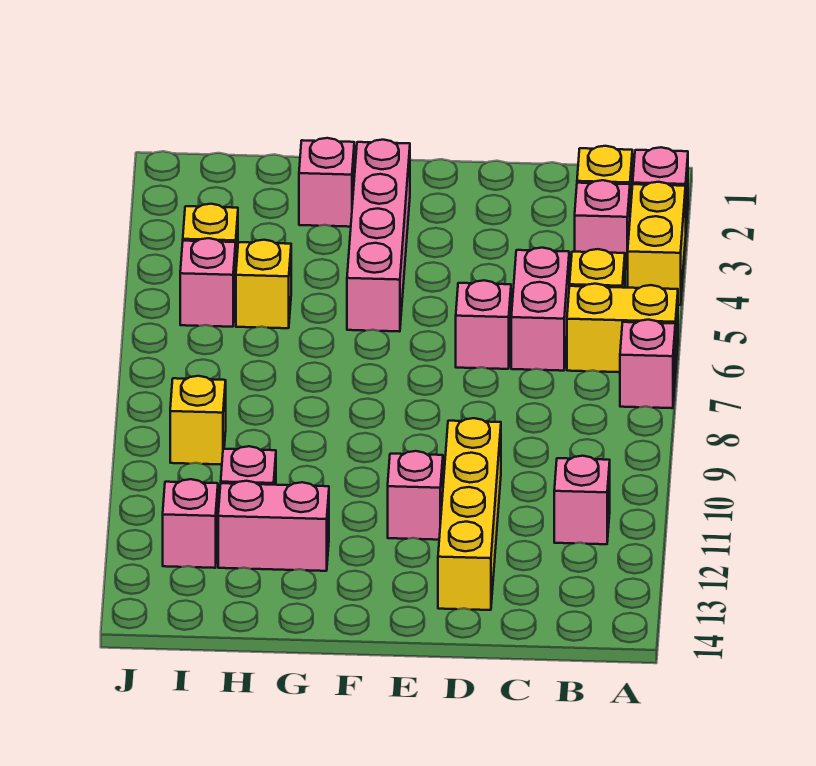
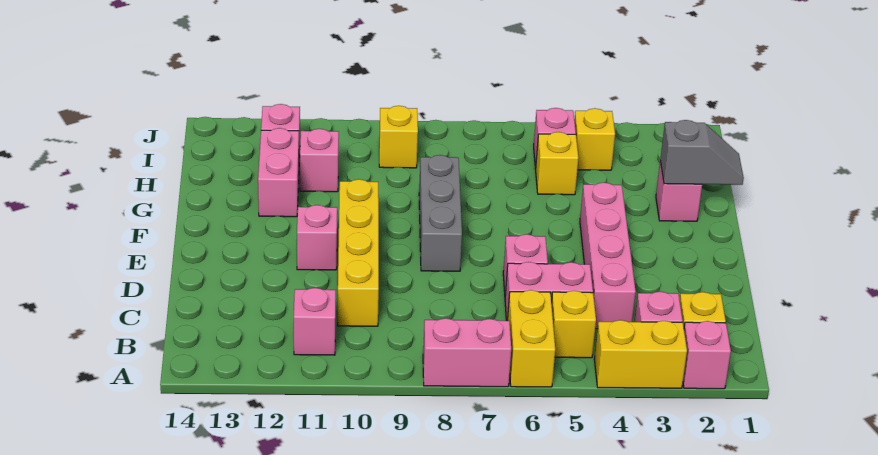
pink 1x1 brick [620,320,675,408] -> pink 1x2 brick [423,318,511,387]
yellow 1x4 brick [438,418,501,610] -> yellow 1x4 brick turned to [337,179,379,326]
none -> grey 1x3 brick [419,155,462,271]
pink 1x4 brick [347,140,410,332] -> pink 1x4 brick turned to [580,182,636,329]
none -> grey 1x2 slope [660,120,744,185]

